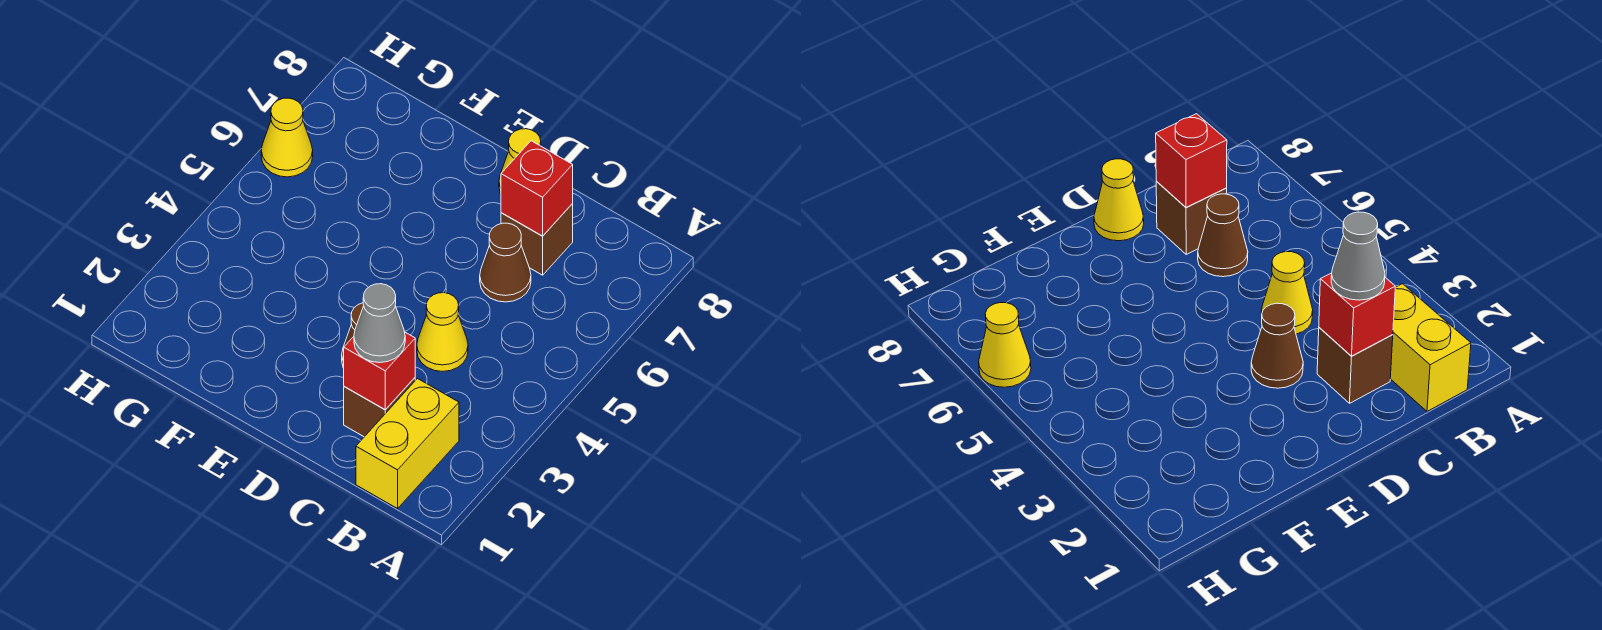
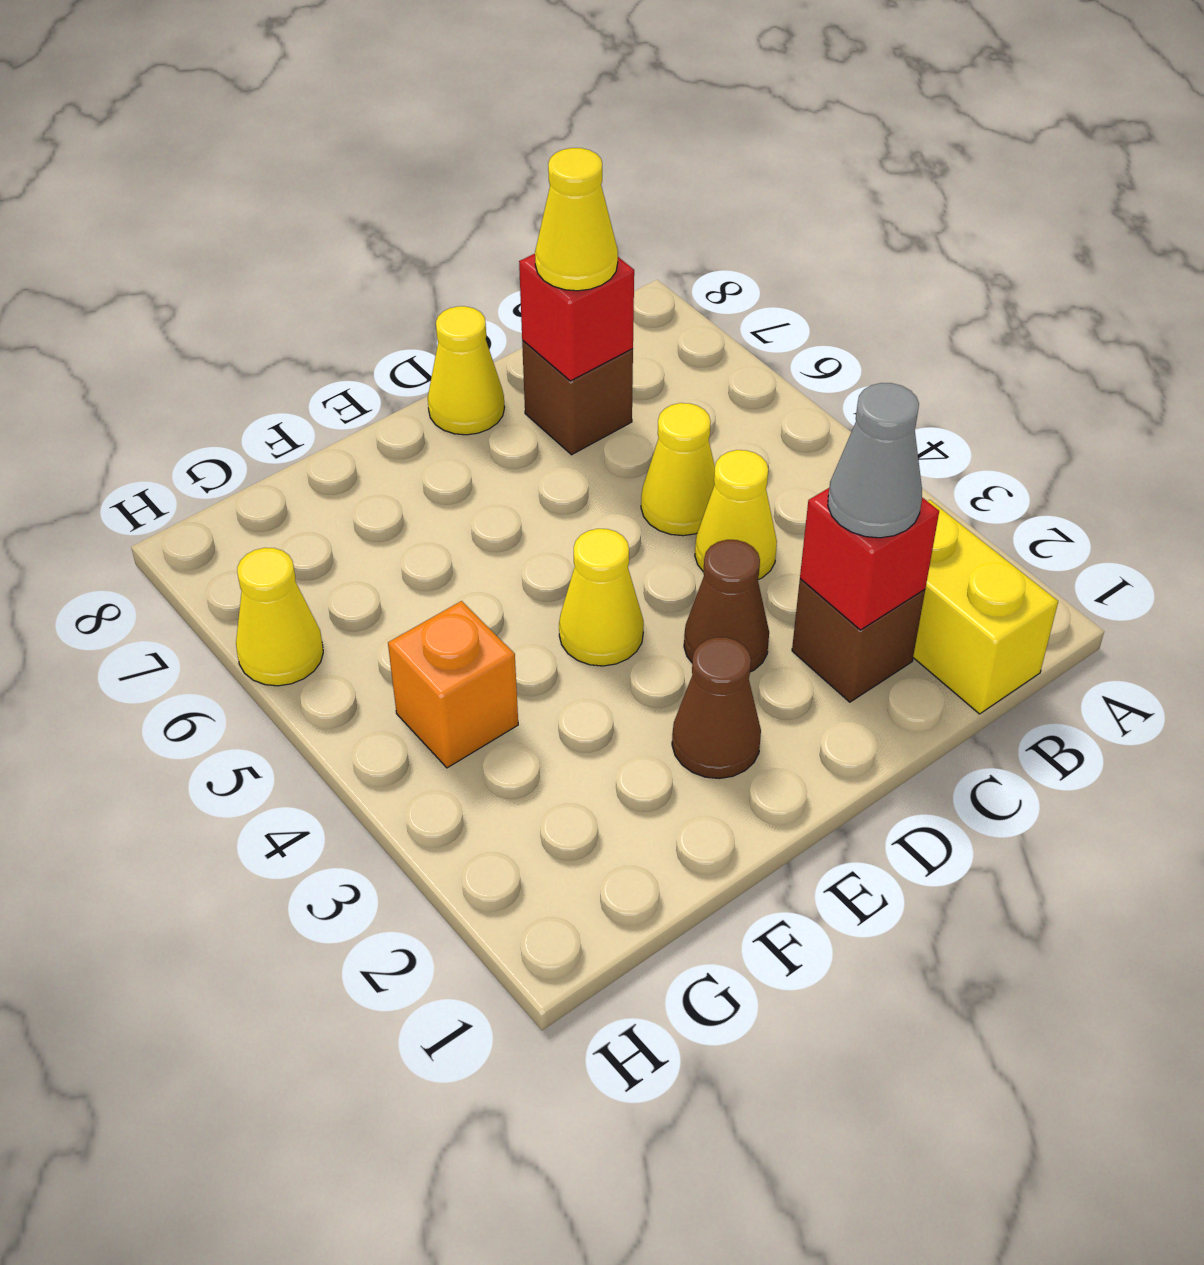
none -> yellow 1x1 cone [641,403,715,536]
brown 1x1 cone [480,223,531,302] -> brown 1x1 cone moved to [672,637,761,779]
none -> yellow 1x1 cone [535,148,618,291]
none -> yellow 1x1 cone [559,529,644,666]
none -> orange 1x1 brick [388,601,518,768]

